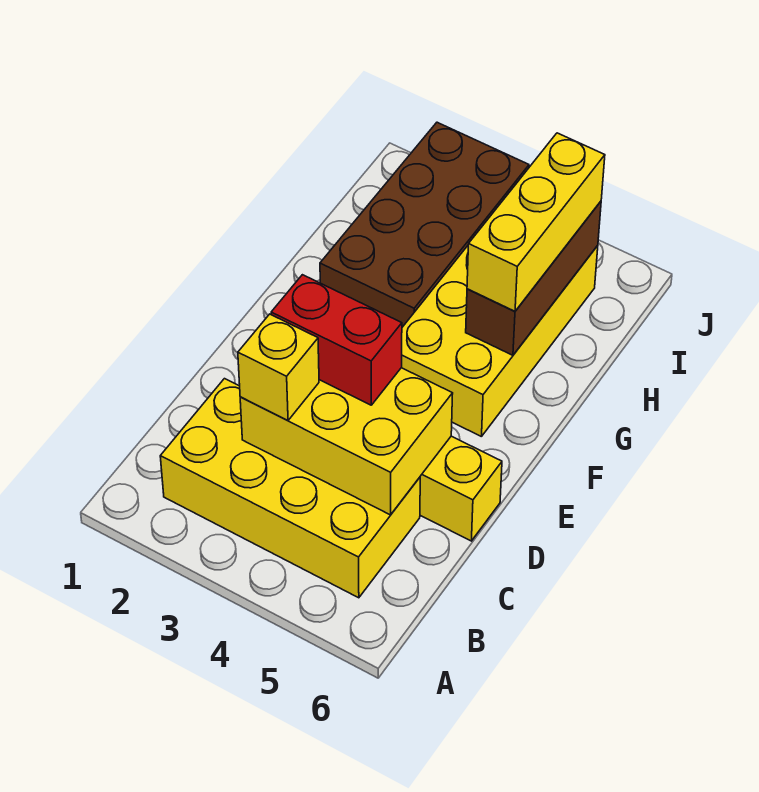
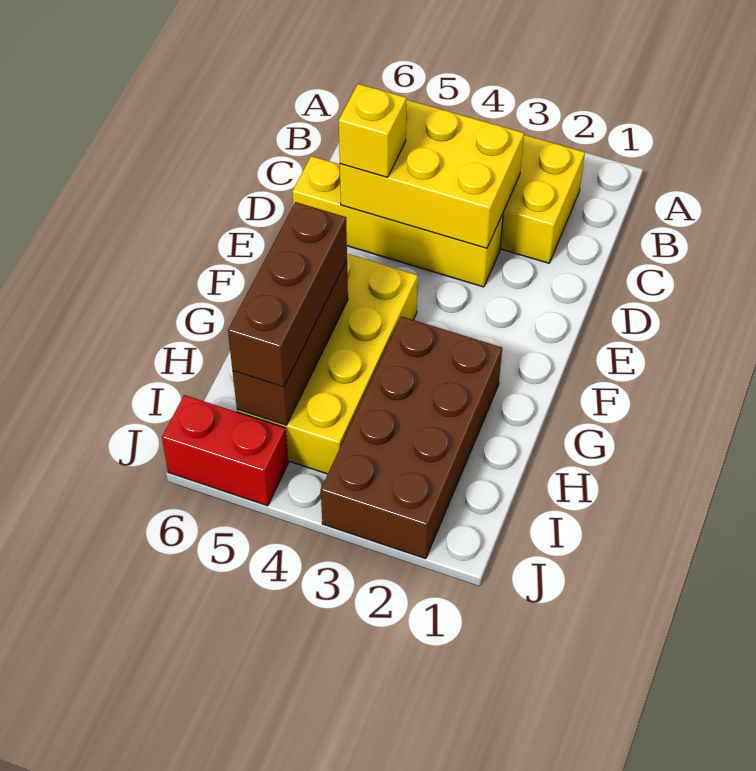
yellow 1x1 brick [238,314,319,421] -> yellow 1x1 brick moved to [339,84,407,177]
red 1x2 brick [271,275,402,405] -> red 1x2 brick moved to [162,395,288,506]
yellow 1x3 brick [467,133,605,311] -> brown 1x3 brick [228,202,347,387]

